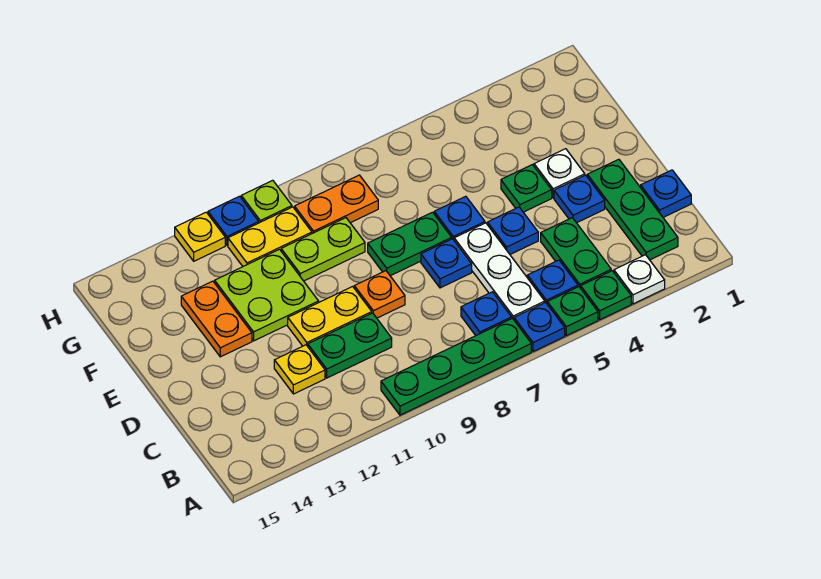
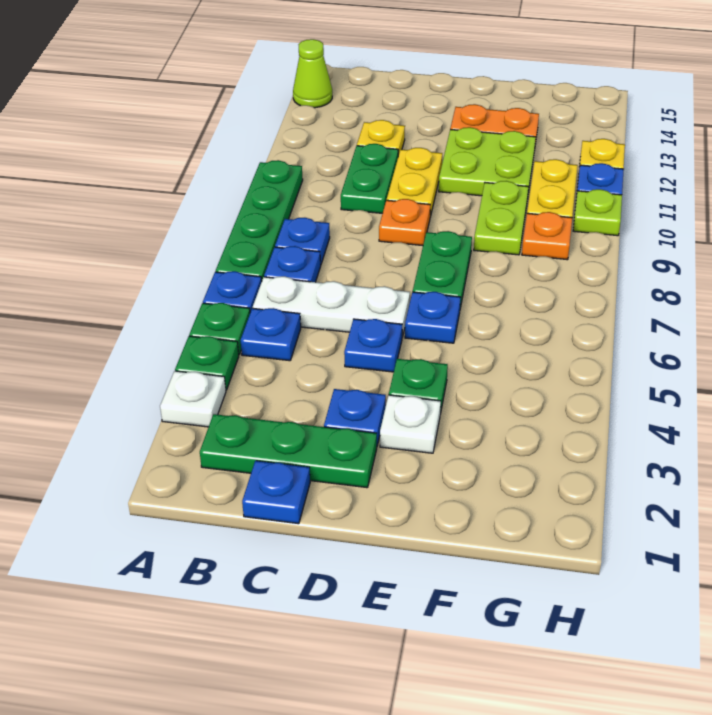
none -> lime 1x1 cone [293,39,332,108]
green 1x2 plate [541,218,611,288] -> none
blue 1x1 plate [421,239,472,288] -> blue 1x1 plate moved to [275,218,330,265]
orange 1x2 plate [295,175,378,233] -> orange 1x1 plate [522,212,572,260]

